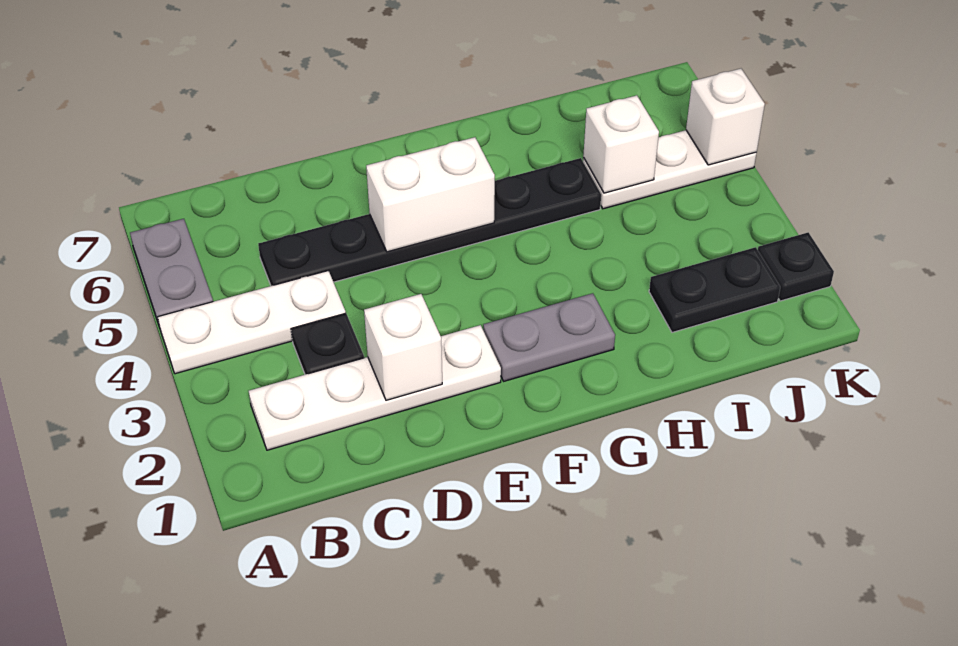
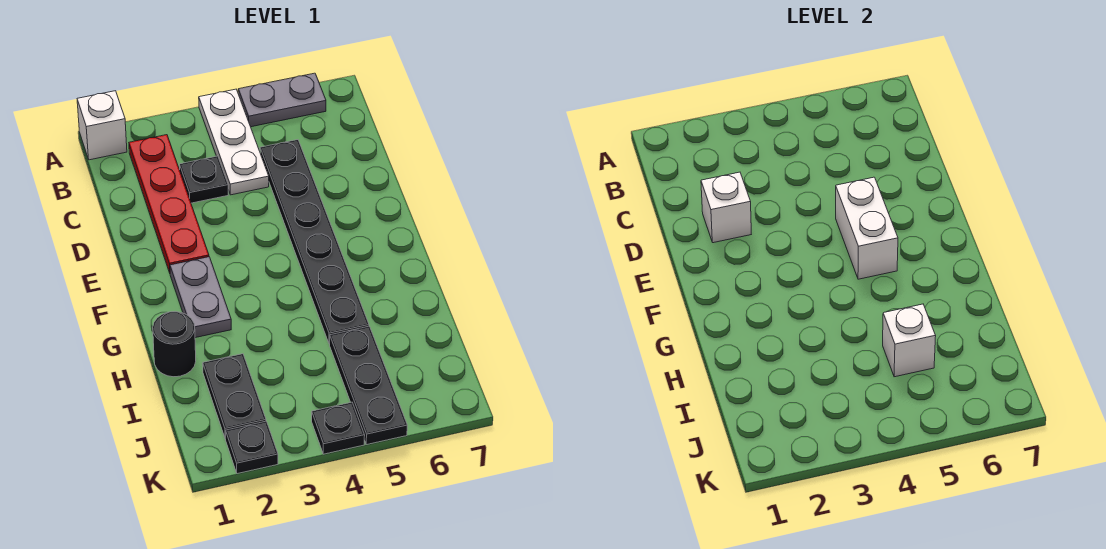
white 1x4 plate [249,325,501,450] -> red 1x4 plate [129,135,209,273]
none -> black 1x1 round brick [153,312,196,377]
white 1x3 plate [583,130,756,209] -> black 1x3 plate [330,326,407,445]
none -> black 1x1 plate [312,402,365,454]
white 1x1 brick [686,69,765,165] -> white 1x1 brick moved to [77,91,127,160]

